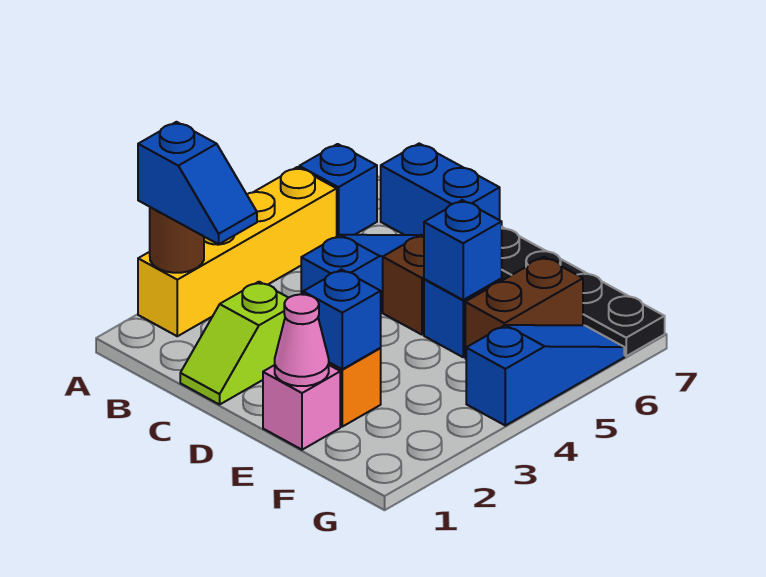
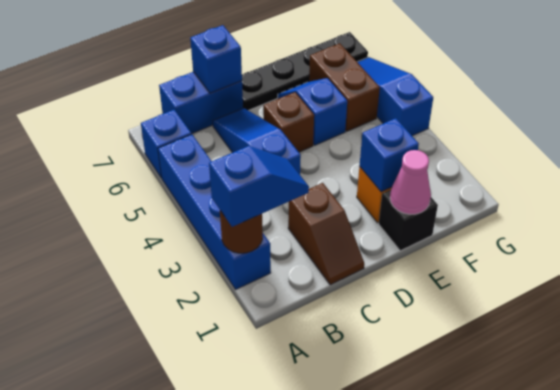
yellow 1x4 brick [138,167,337,336] -> blue 1x4 brick [158,134,271,289]
lime 1x2 slope [180,282,288,405] -> brown 1x2 slope [288,183,364,285]
pink 1x1 brick [263,365,340,450] -> black 1x1 brick [379,190,438,251]
blue 1x1 brick [424,200,502,300] -> blue 1x1 brick moved to [190,25,242,93]

